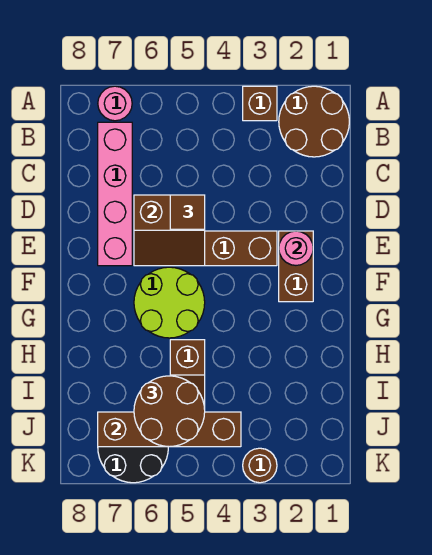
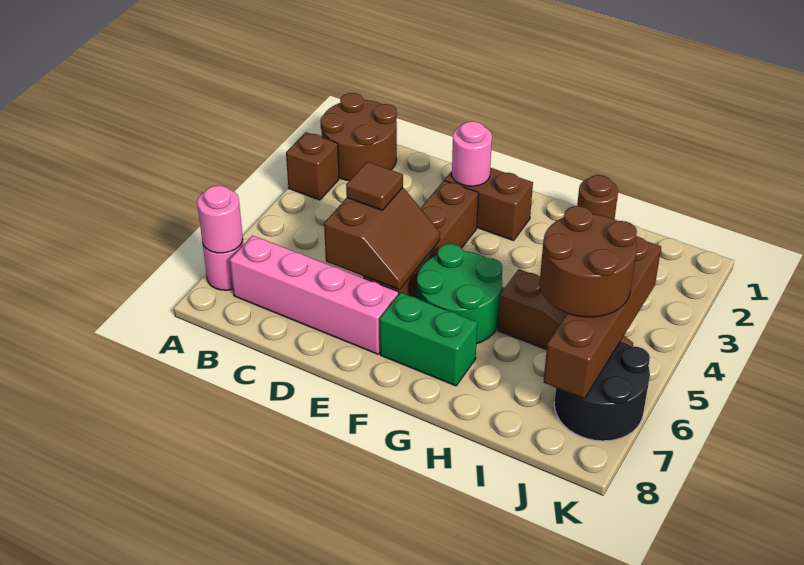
none -> pink 1x1 round brick [197,185,243,253]
lime 2x2 round brick [134,267,205,338] -> green 2x2 round brick [417,244,502,344]
none -> green 1x2 brick [380,293,477,386]
brown 1x1 round brick [243,448,277,483] -> brown 1x1 round brick moved to [577,175,618,219]

